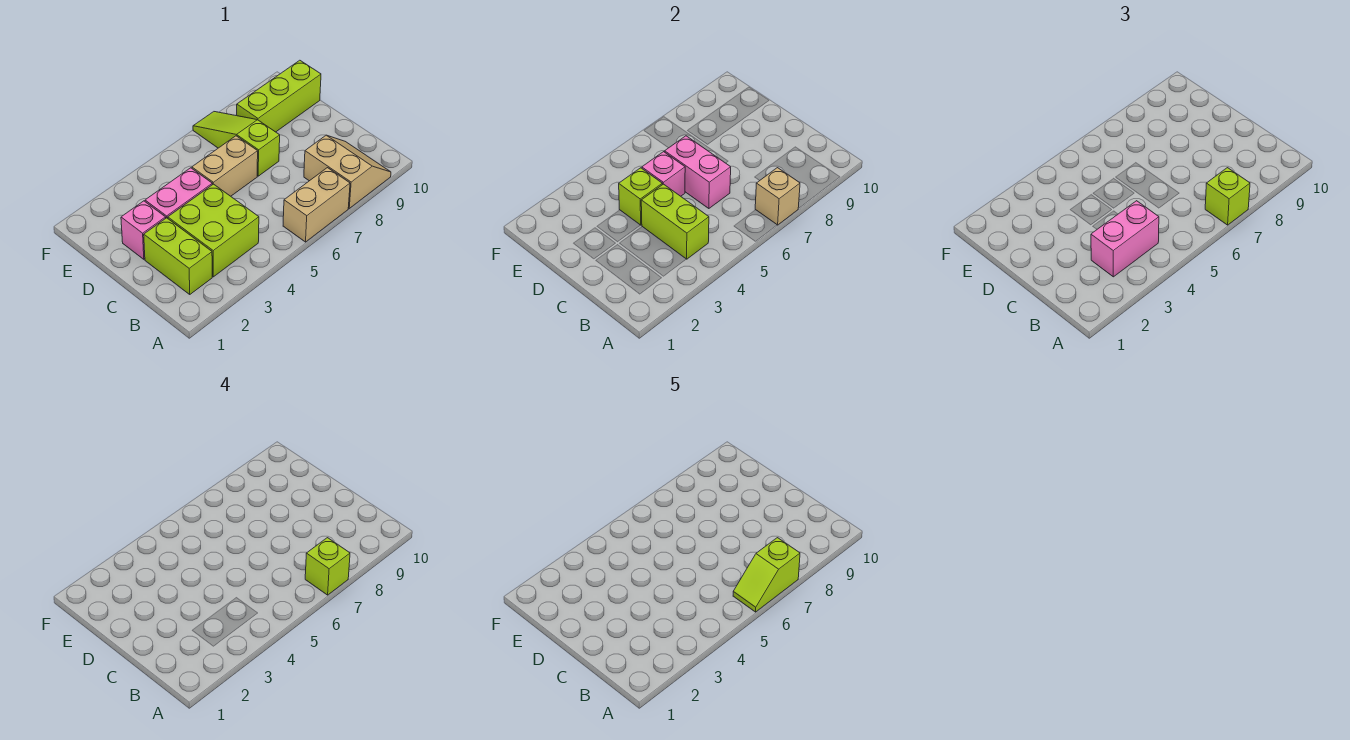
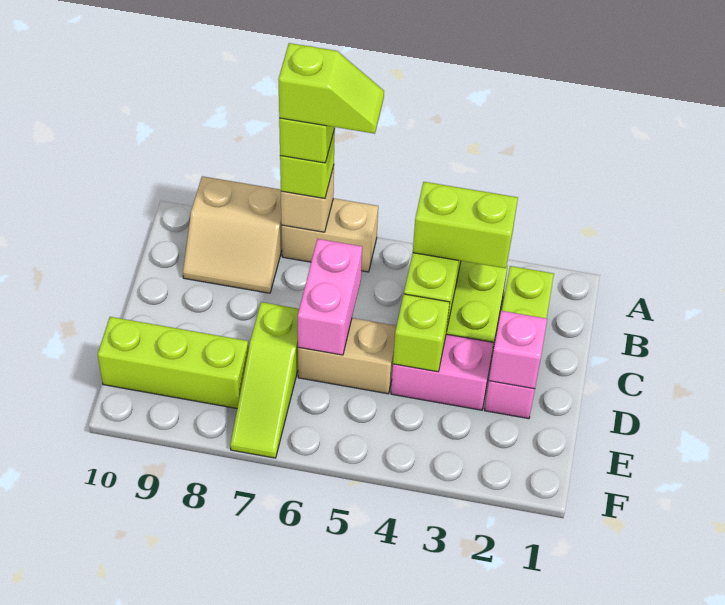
tan 2x2 slope [304,135,391,208] -> tan 2x2 slope turned to [183,176,282,293]
pink 1x2 brick [1091,201,1159,277] -> lime 1x2 brick [413,182,518,268]
pink 1x1 brick [642,152,685,196] -> pink 1x1 brick moved to [489,311,547,389]

